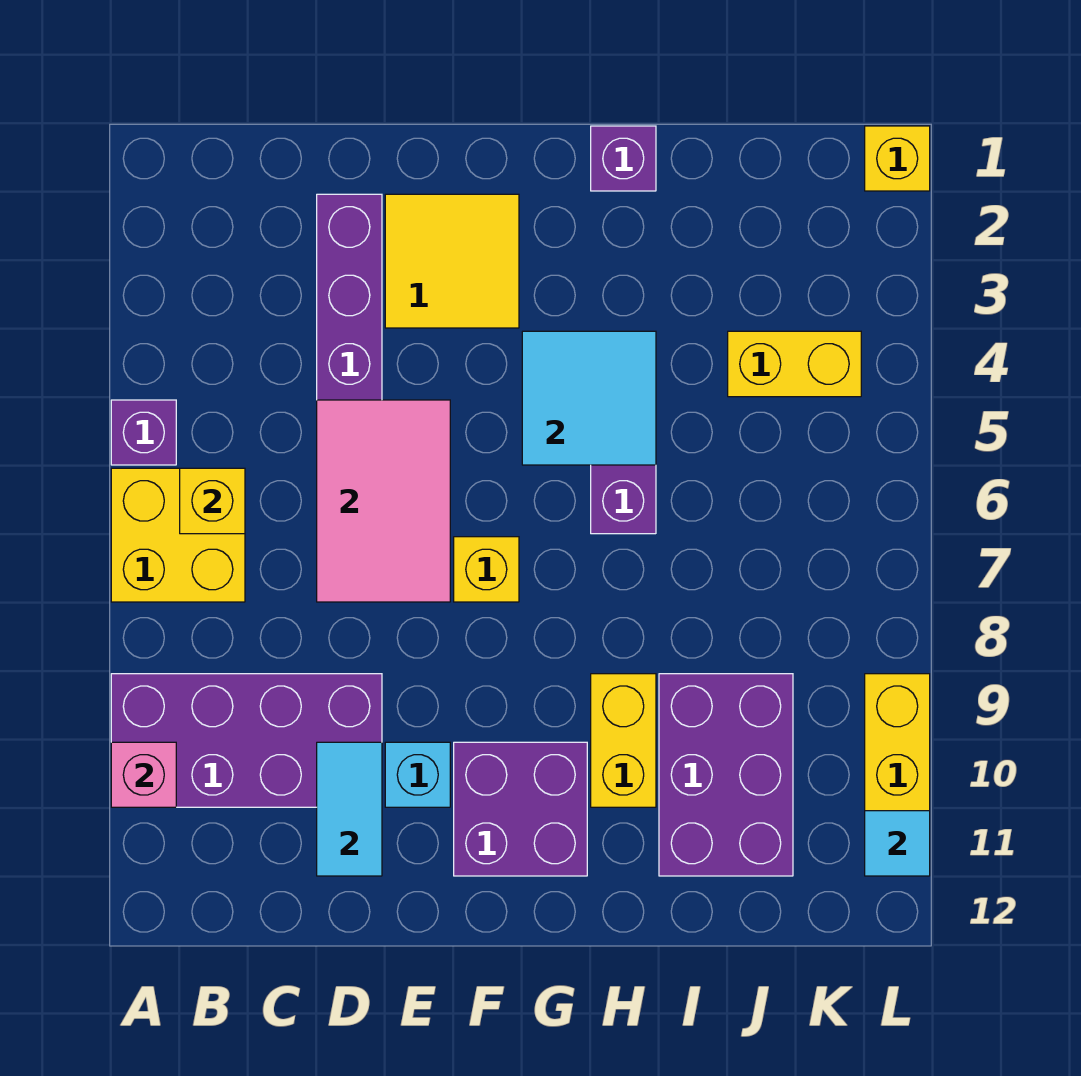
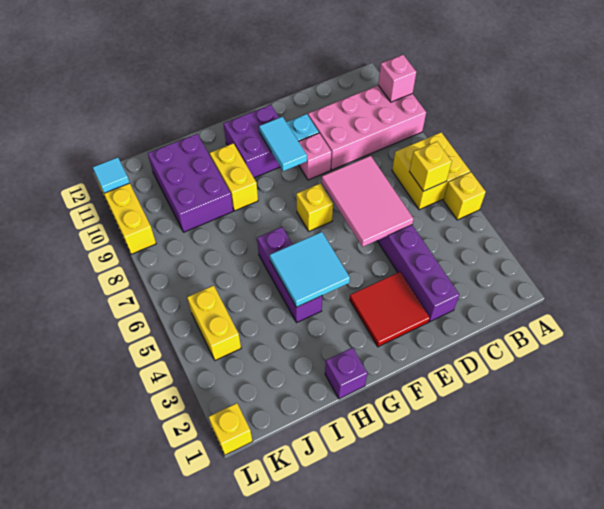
purple 1x1 brick [111,400,176,465] -> yellow 1x1 brick [443,172,486,220]
purple 2x4 brick [111,674,382,807] -> pink 2x4 brick [308,85,426,170]
cyan 1x2 tile [317,742,382,876] -> cyan 1x2 tile moved to [259,117,307,171]
yellow 2x2 tile [385,194,519,328] -> red 2x2 tile [350,272,430,347]
none -> pink 1x1 brick [299,133,332,180]
yellow 1x2 brick [728,331,861,397] -> yellow 1x2 brick turned to [187,285,241,360]

